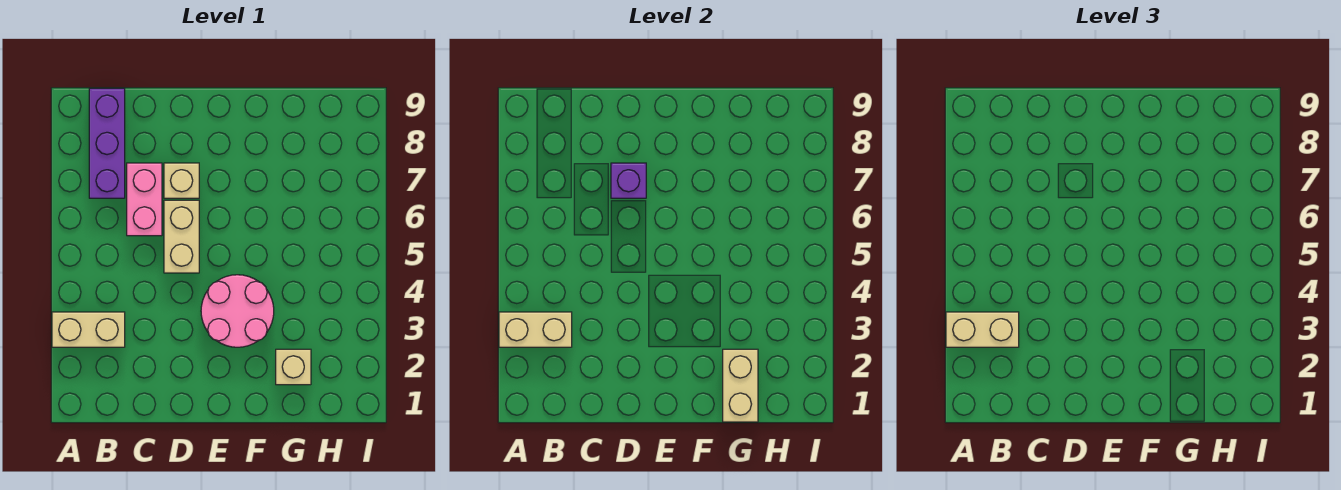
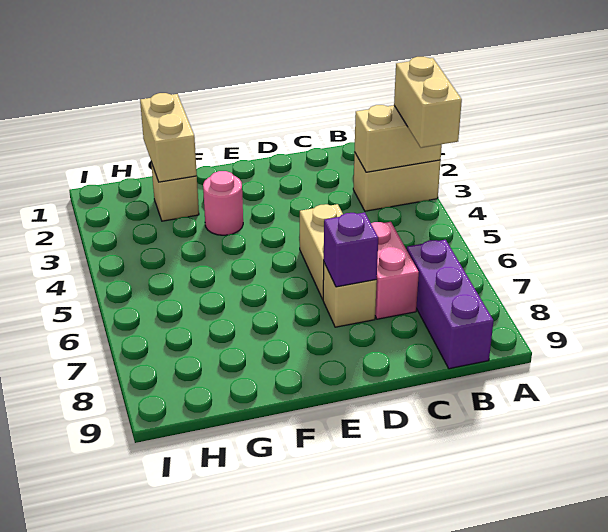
tan 1x2 brick [946,312,1019,347] -> tan 1x2 brick turned to [394,57,462,148]
pink 2x2 round brick [201,275,274,347] -> pink 1x1 round brick [203,171,243,235]

